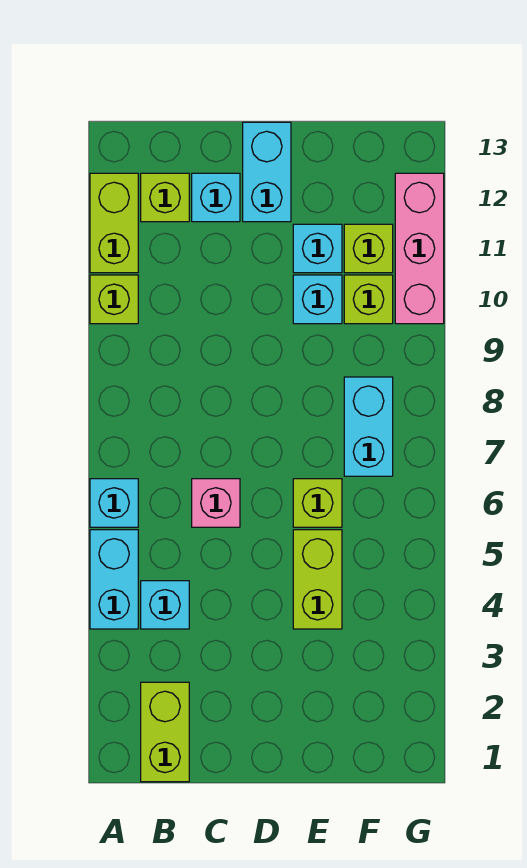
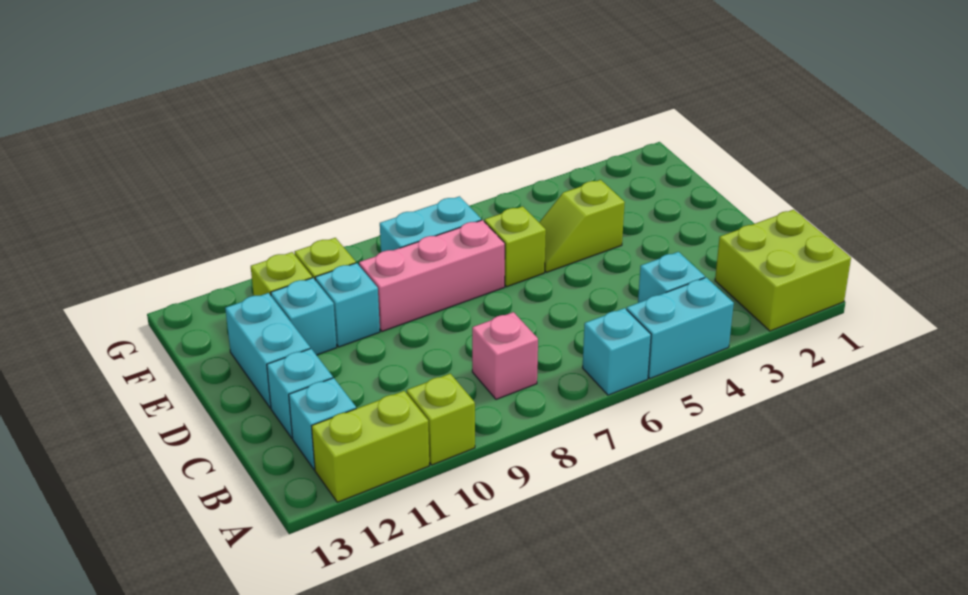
lime 1x2 brick [141,682,189,782] -> lime 2x2 brick [715,210,851,331]
lime 1x1 brick [141,173,189,222] -> cyan 1x1 brick [289,378,356,470]
pink 1x1 brick [192,479,240,527] -> pink 1x1 brick moved to [472,312,538,399]
cyan 1x2 brick [243,122,291,222] -> cyan 1x2 brick turned to [225,293,310,408]
lime 1x2 brick [293,530,342,629] -> lime 1x2 slope [539,180,625,272]
pink 1x3 brick [395,173,444,324] -> pink 1x3 brick moved to [359,220,505,331]

